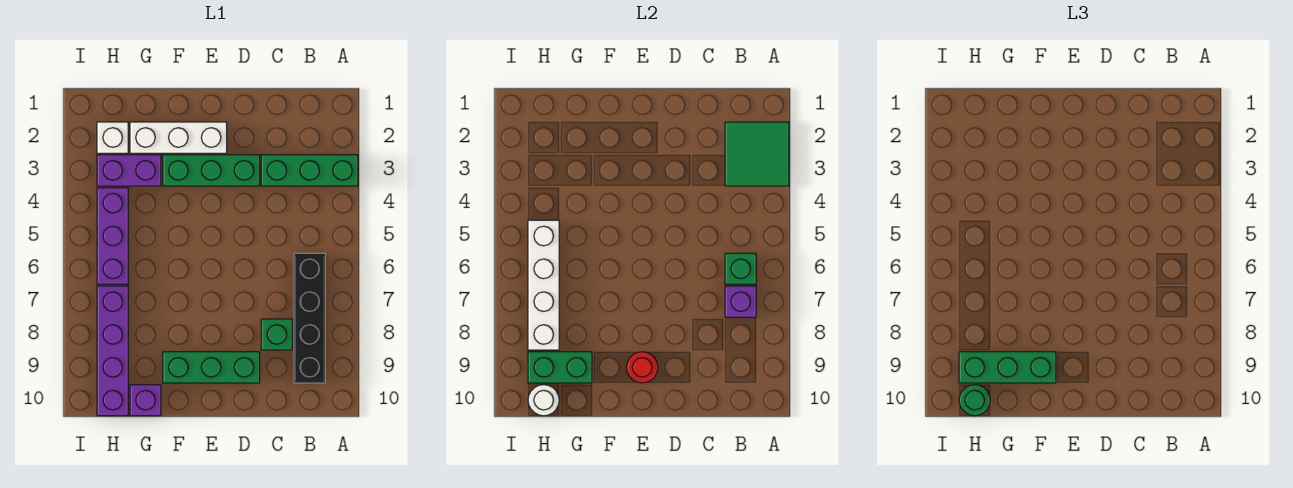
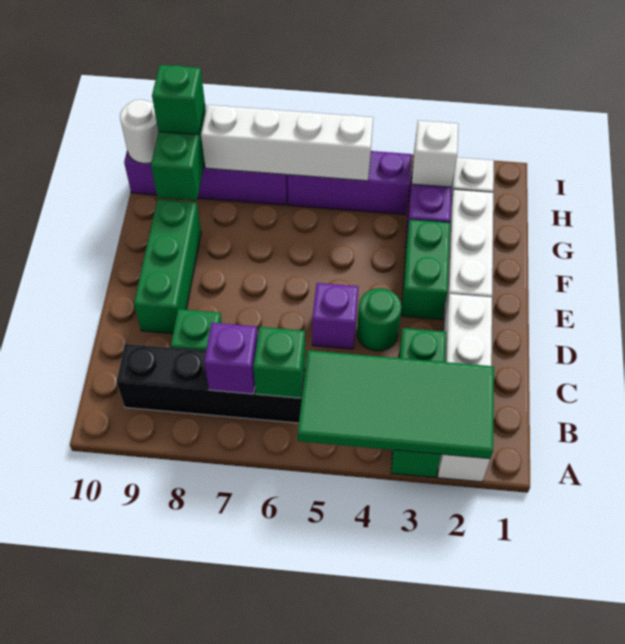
none -> white 1x4 brick [438,294,492,482]
green 2x2 tile [725,122,789,186] -> green 2x4 tile [298,350,494,459]
green 1x3 brick [163,155,260,186] -> green 1x2 brick [401,219,450,320]
red 1x1 round brick [627,352,658,383] -> none
green 1x3 brick [959,352,1056,383] -> green 1x1 brick [152,65,205,135]
purple 1x1 brick [130,385,161,416] -> purple 1x1 brick moved to [312,283,358,349]
none -> white 1x1 brick [412,121,458,187]
green 1x1 round brick [959,385,990,416] -> green 1x1 round brick moved to [357,288,402,351]

